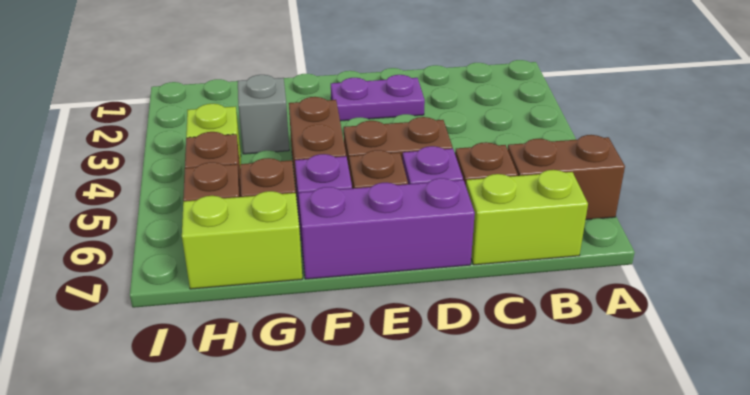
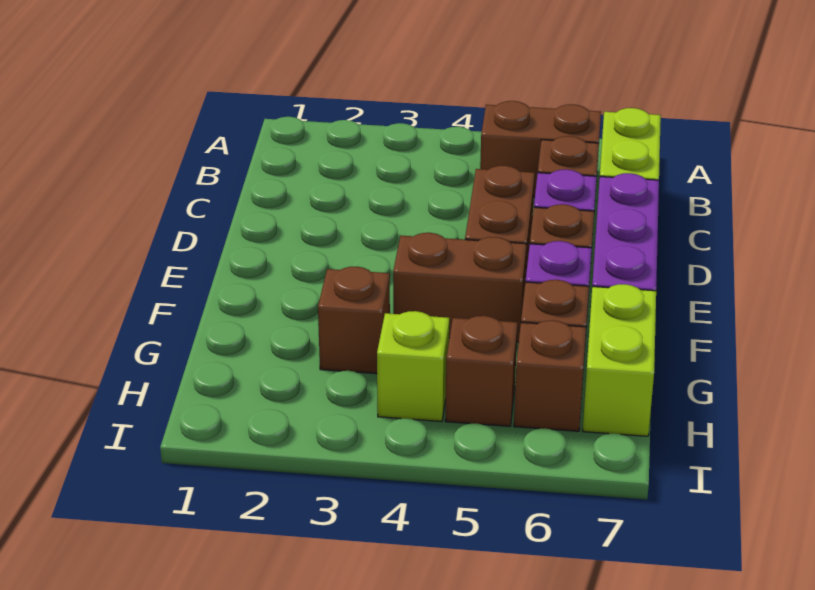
brown 1x2 brick [508,135,625,220] -> brown 1x2 brick turned to [480,101,601,197]
purple 1x2 plate [331,75,425,121] -> none
grey 1x1 brick [238,75,289,154] -> brown 1x1 brick [318,267,390,374]

